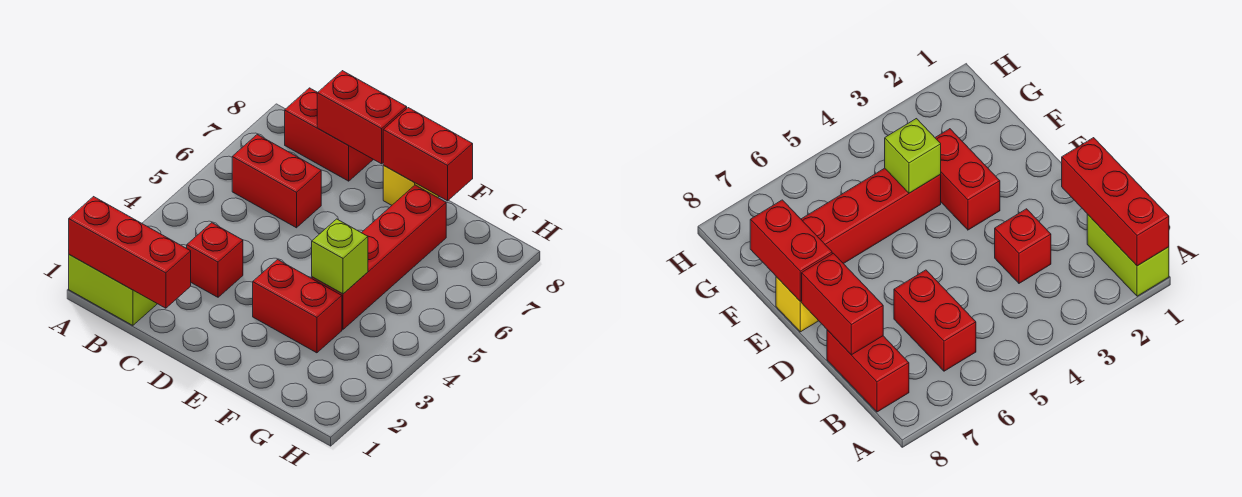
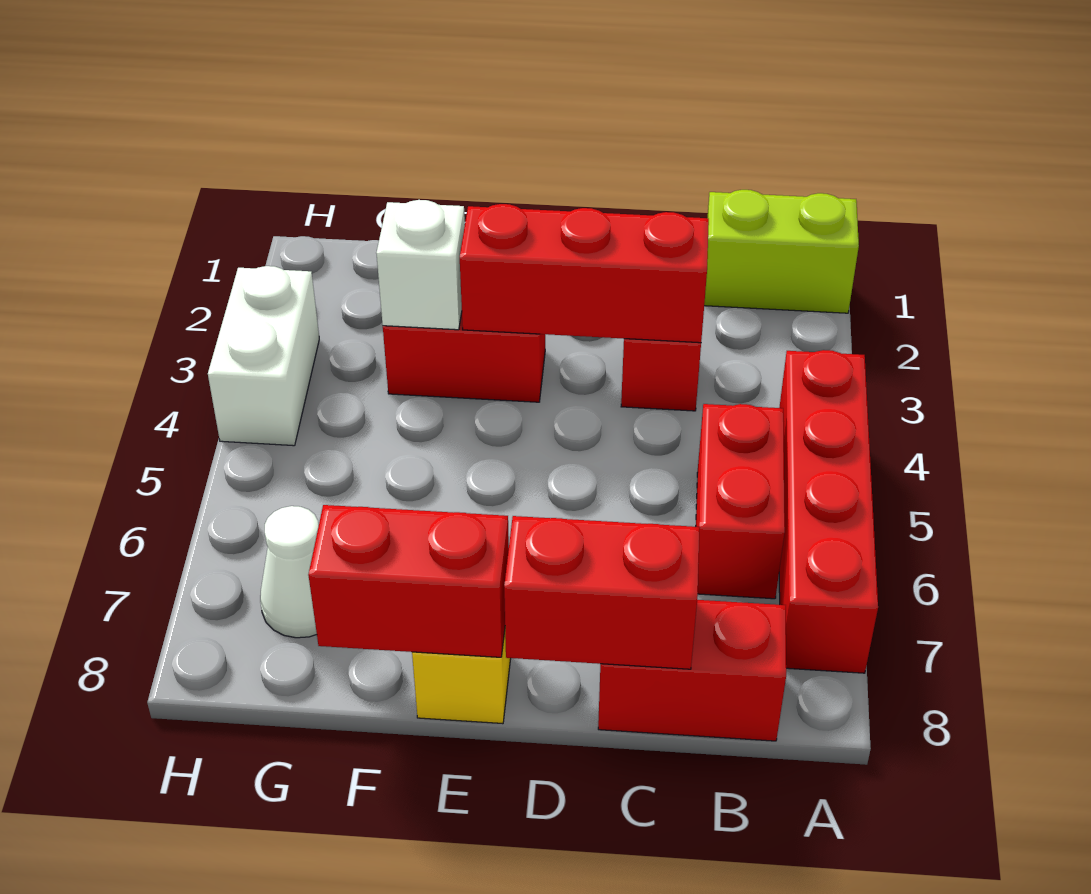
red 1x3 brick [69,197,191,308] -> red 1x3 brick moved to [460,204,709,343]
red 1x2 brick [232,135,321,228] -> red 1x2 brick turned to [696,404,785,599]
none -> white 1x1 brick [376,200,465,330]
red 1x4 brick [312,185,446,329] -> red 1x4 brick moved to [779,350,878,673]
lime 1x1 brick [312,219,368,294] -> none
none -> white 1x1 cone [260,506,319,638]
none -> white 1x2 brick [208,266,319,446]

